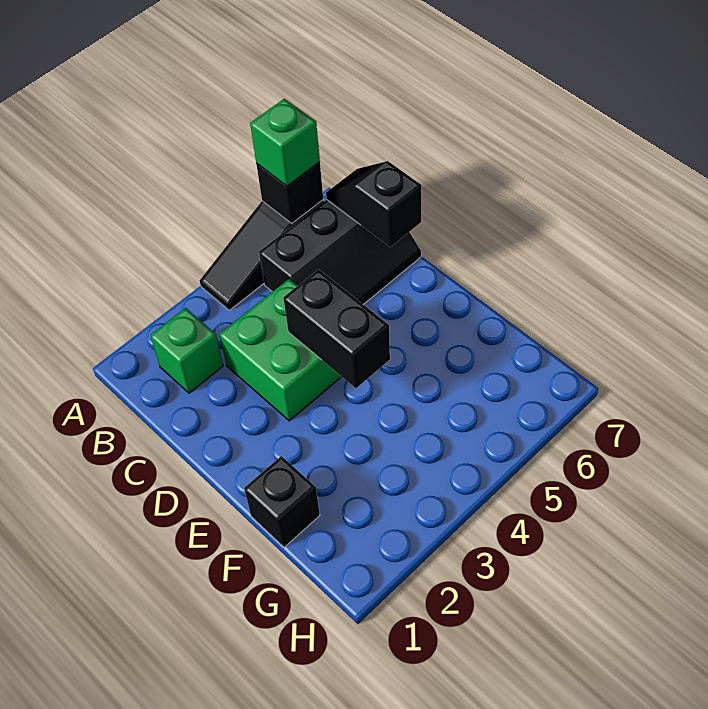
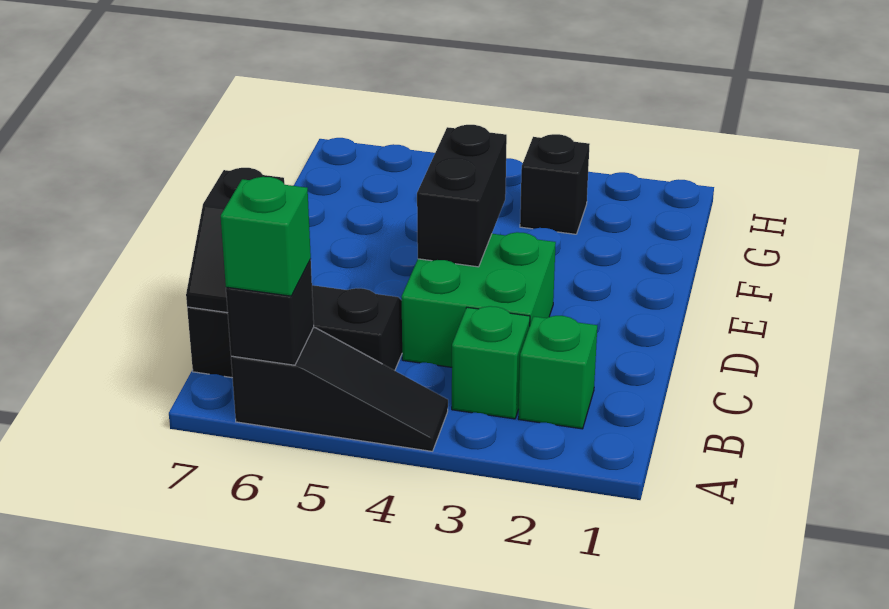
none -> green 1x1 brick [452,306,530,419]
black 1x1 brick [244,456,320,547] -> black 1x1 brick moved to [520,134,590,234]

